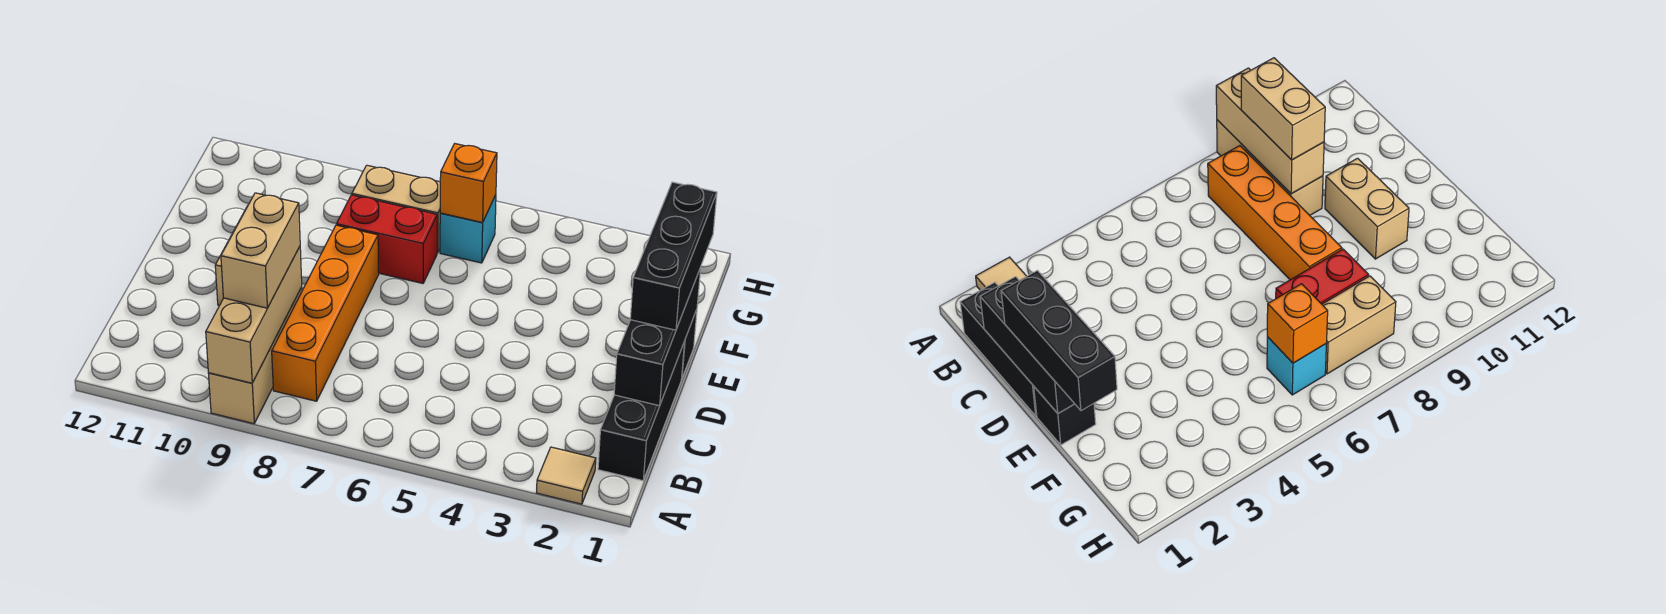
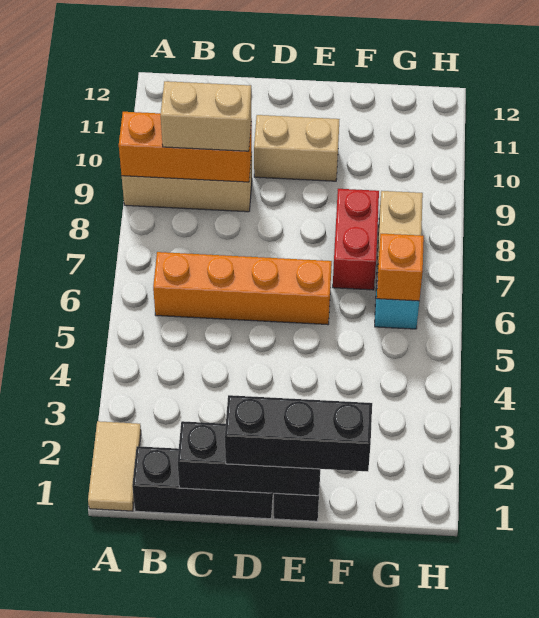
tan 1x1 tile [536,447,596,504] -> tan 1x2 tile [88,421,141,511]
tan 1x3 brick [206,247,302,383] -> orange 1x3 brick [119,112,252,182]
orange 1x4 brick [272,225,379,401] -> orange 1x4 brick moved to [153,252,332,325]

